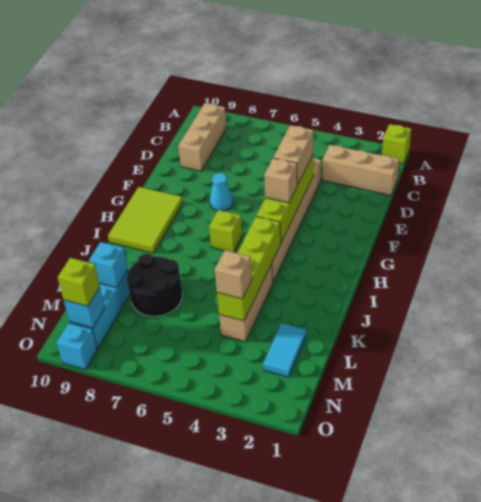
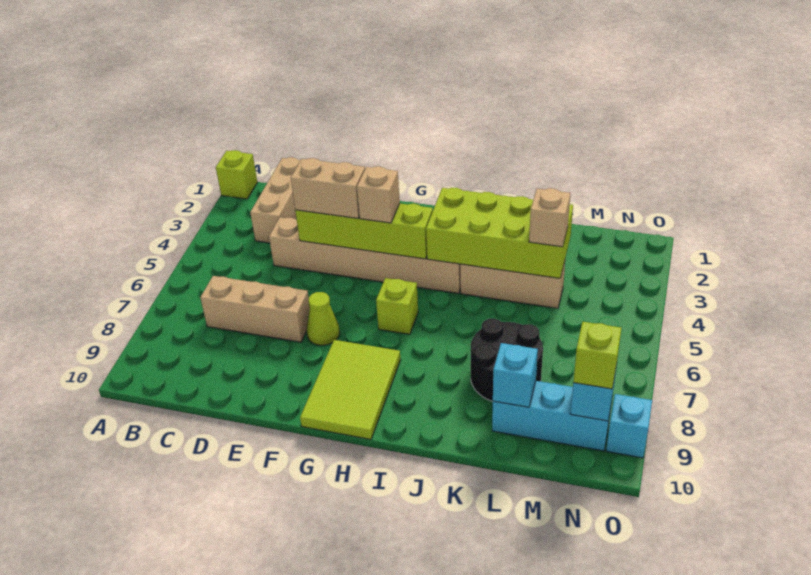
tan 1x3 brick [178,103,227,171] -> tan 1x3 brick moved to [200,276,310,342]
cyan 1x1 cone [210,173,233,211] -> lime 1x1 cone [307,292,340,345]
lime 2x3 tile [108,187,183,253] -> lime 2x3 tile turned to [300,340,400,439]
lime 1x4 brick [217,217,281,321] -> lime 2x4 brick [426,188,573,278]
cyan 1x2 tile [263,323,306,377] -> none

